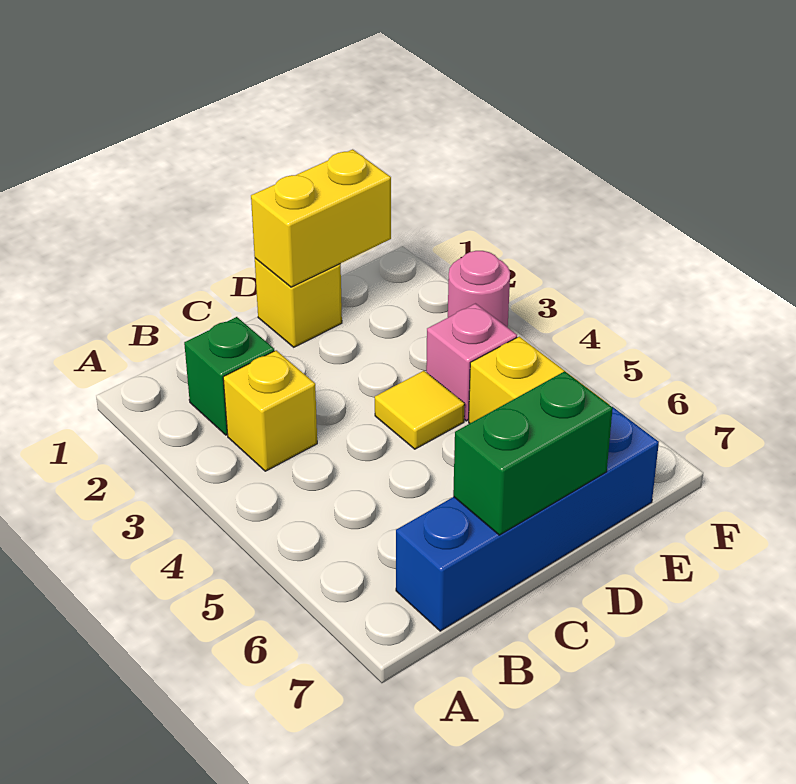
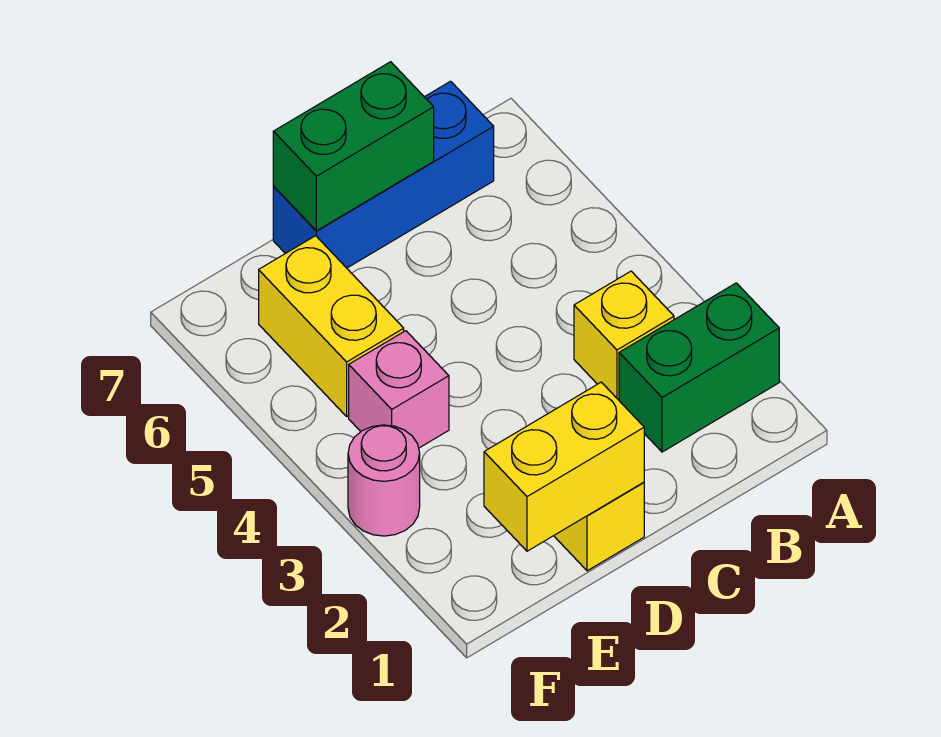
green 1x1 brick [184,317,274,435] -> green 1x2 brick [619,283,779,452]
blue 1x4 brick [396,407,659,631] -> blue 1x3 brick [273,81,494,268]
yellow 1x1 tile [375,371,465,449] -> none

